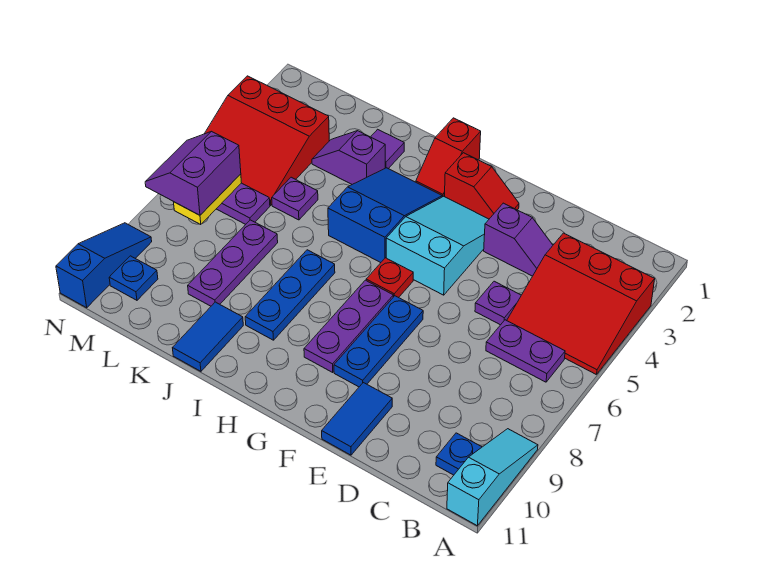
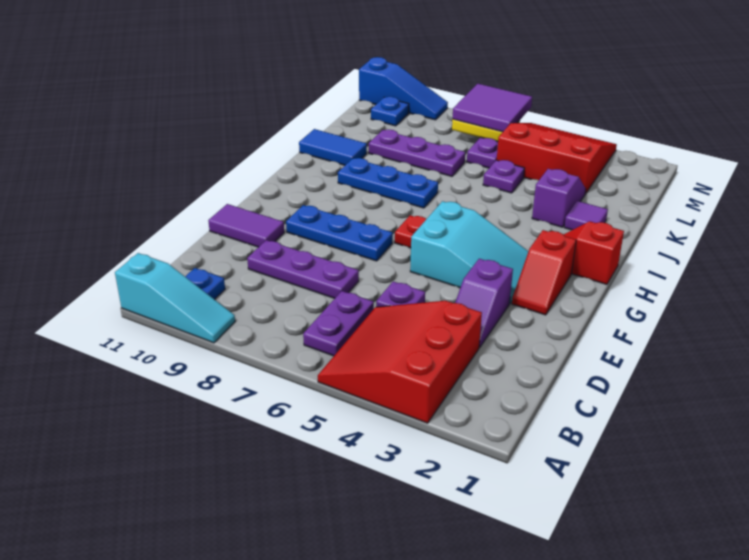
blue 1x2 tile [322,383,392,455] -> purple 1x2 tile [208,204,284,247]
purple 1x3 plate [304,280,393,372] -> purple 1x3 plate moved to [247,240,359,298]
blue 2x3 slope [328,168,442,263] -> none
red 3x3 slope [204,76,329,205] -> red 3x3 slope turned to [497,123,617,194]
purple 2x2 slope [145,131,241,215] -> purple 2x2 tile [453,84,532,132]

